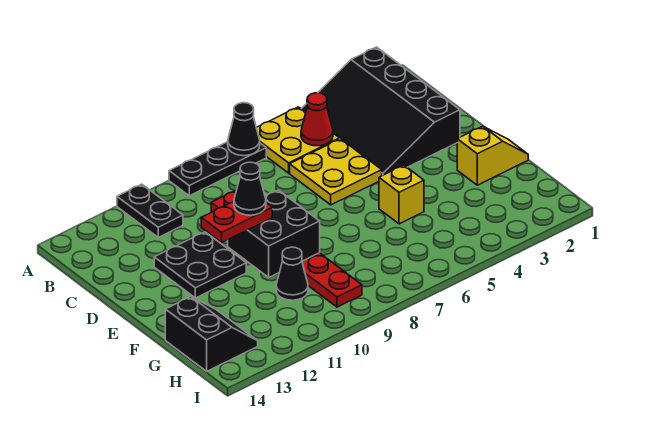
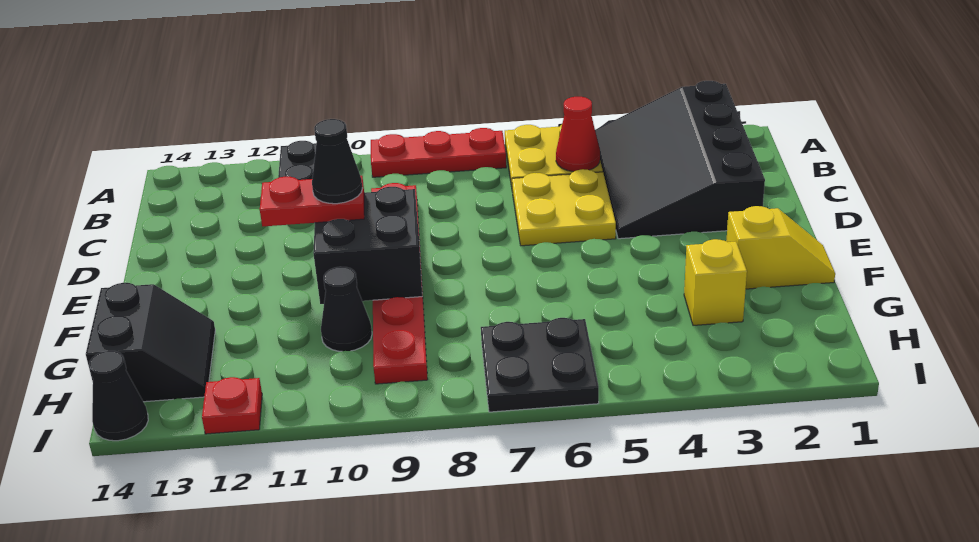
black 1x3 plate [169,142,266,196] -> red 1x3 plate [371,128,506,177]
black 1x1 cone [228,103,260,156] -> black 1x1 cone moved to [89,351,148,441]
black 2x2 plate [154,232,246,298] -> black 2x2 plate moved to [481,318,599,412]
yellow 1x1 brick [379,165,424,224] -> yellow 1x1 brick moved to [684,239,747,325]
none -> red 1x1 plate [202,377,262,434]

